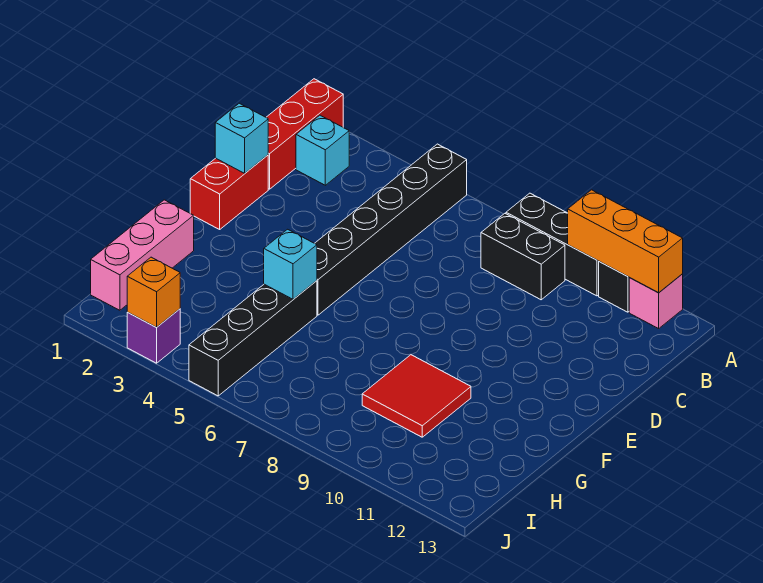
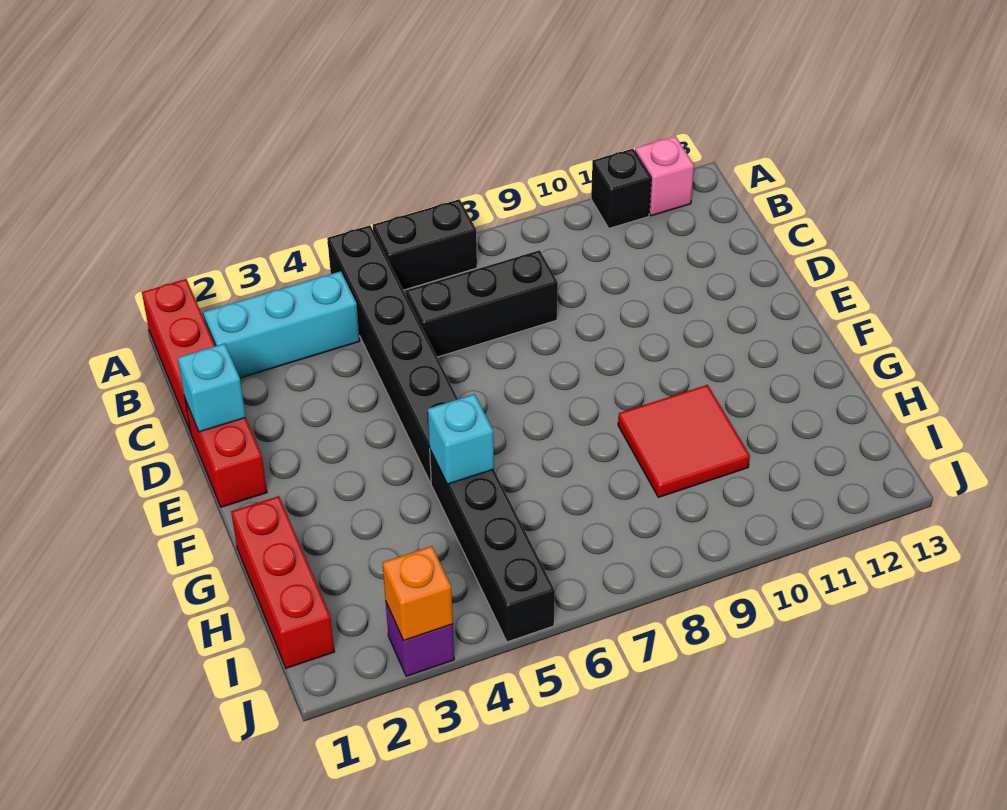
black 1x3 brick [506,193,599,296] -> black 1x3 brick moved to [406,250,558,357]
orange 1x3 brick [568,190,683,293] -> none
cyan 1x1 brick [296,115,349,185] -> cyan 1x3 brick [203,271,360,378]
black 1x2 brick [481,214,565,300] -> black 1x2 brick moved to [373,199,477,290]
pink 1x3 brick [91,200,194,310] -> red 1x3 brick [231,496,334,668]

